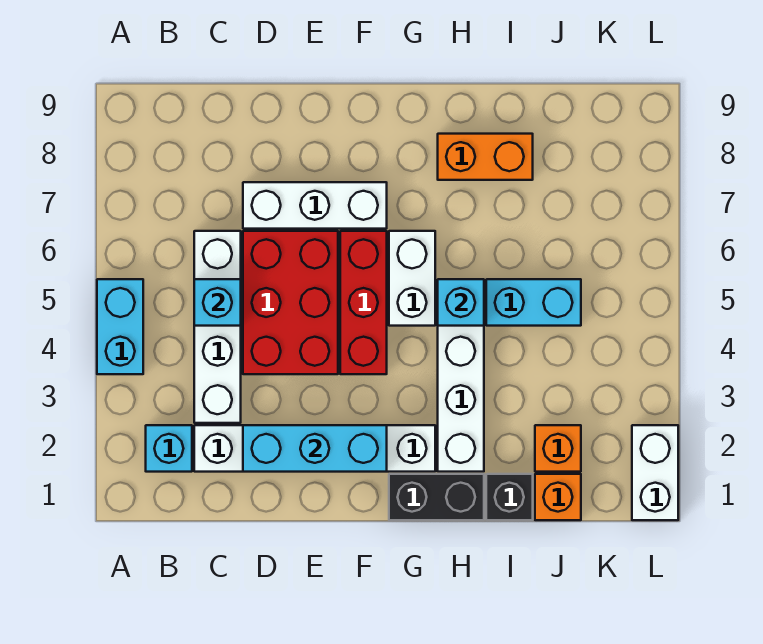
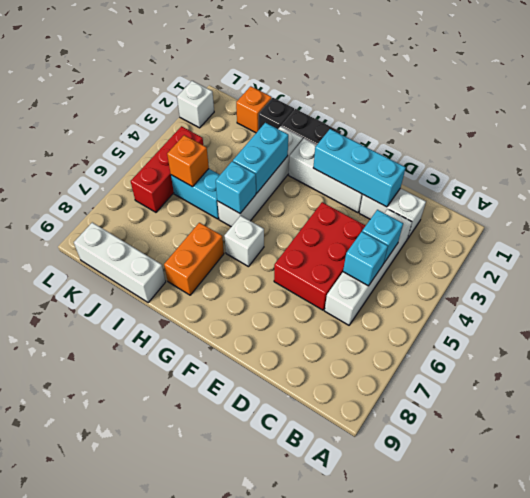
cyan 1x2 brick [97,279,143,374] -> cyan 1x2 brick moved to [233,123,288,193]
cyan 1x1 brick [146,425,192,472] -> cyan 1x1 brick moved to [362,210,403,263]
white 1x3 brick [243,182,387,229] -> white 1x3 brick moved to [74,222,166,302]
red 1x3 brick [340,231,387,374] -> red 1x3 brick moved to [131,126,203,212]
white 1x2 brick [389,231,435,326] -> white 1x1 brick [224,216,264,267]
orange 1x2 brick [438,134,533,180] -> orange 1x2 brick turned to [164,223,224,295]
orange 1x1 brick [535,425,581,472] -> orange 1x1 brick moved to [167,135,209,187]
white 1x2 brick [632,425,678,520] -> white 1x1 brick [177,81,214,128]

